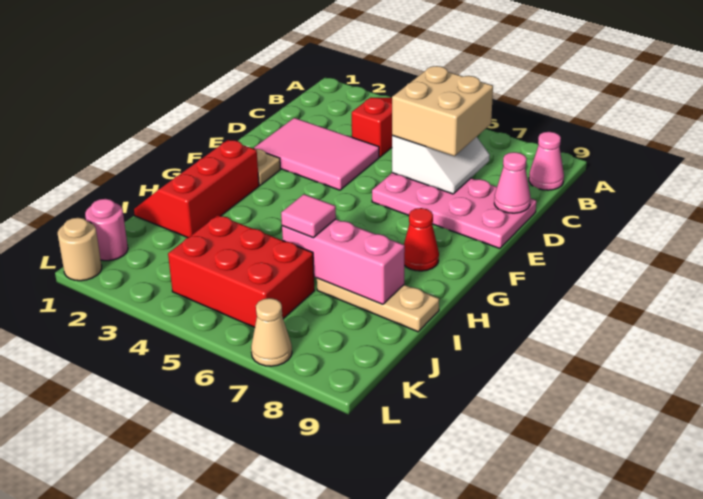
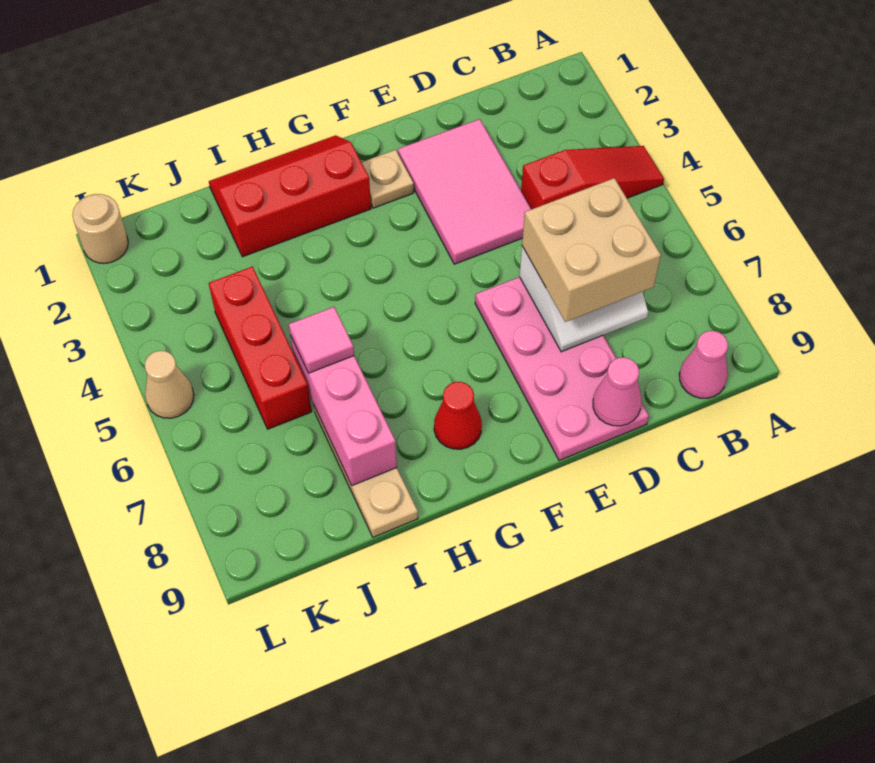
red 2x3 brick [168,215,315,328] -> red 1x3 brick [209,267,312,429]
pink 1x1 round brick [85,199,128,261] -> none
tan 1x1 cone [251,298,292,366] -> tan 1x1 cone moved to [145,351,194,418]

